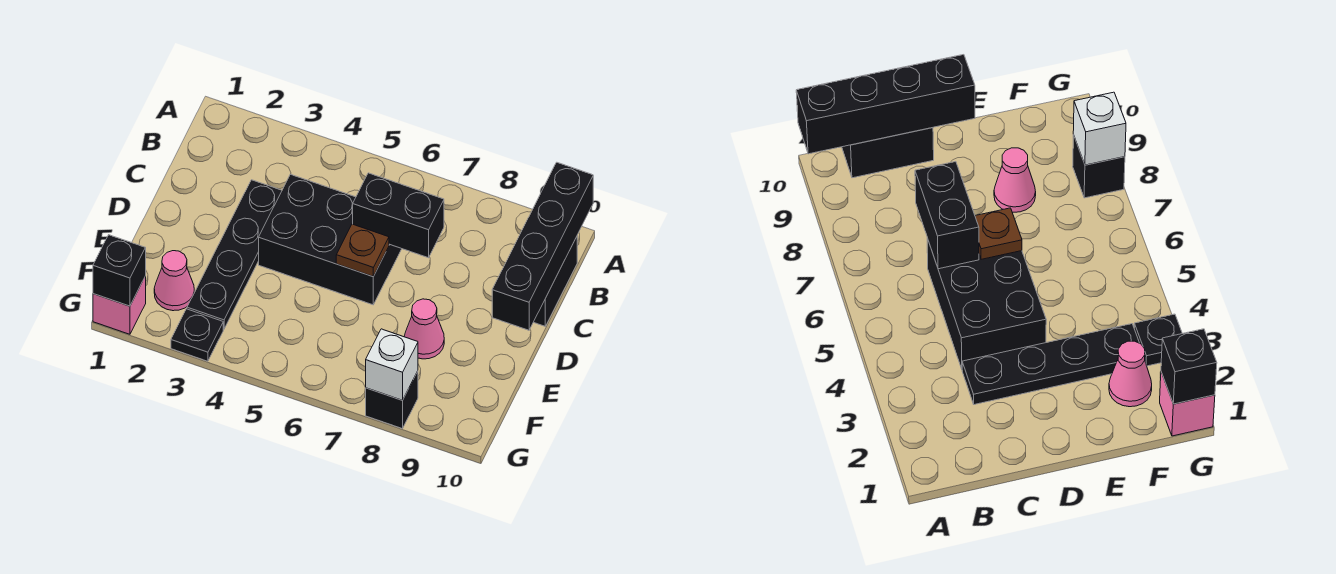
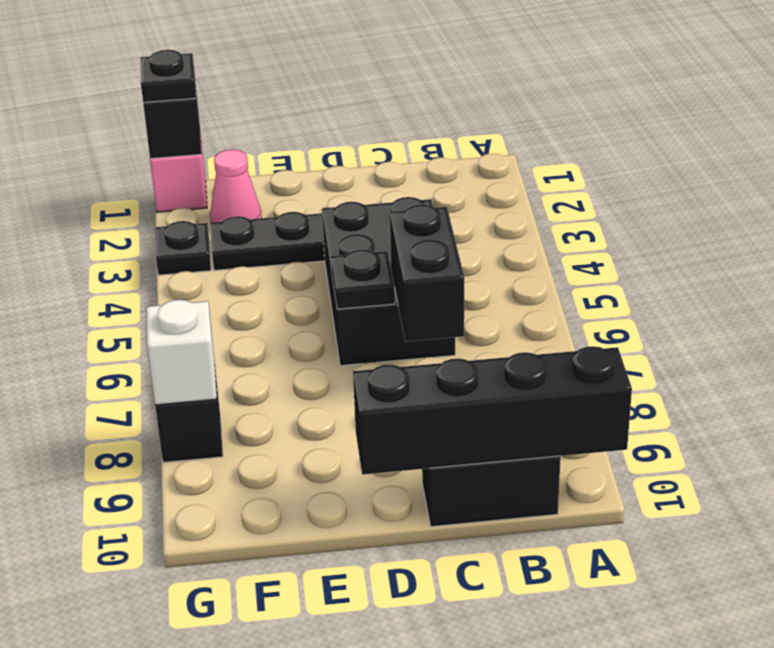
brown 1x1 plate [336,224,389,276] -> black 1x1 plate [331,249,395,309]
pink 1x1 cone [404,299,444,359] -> none
none -> black 1x1 plate [140,50,196,102]

